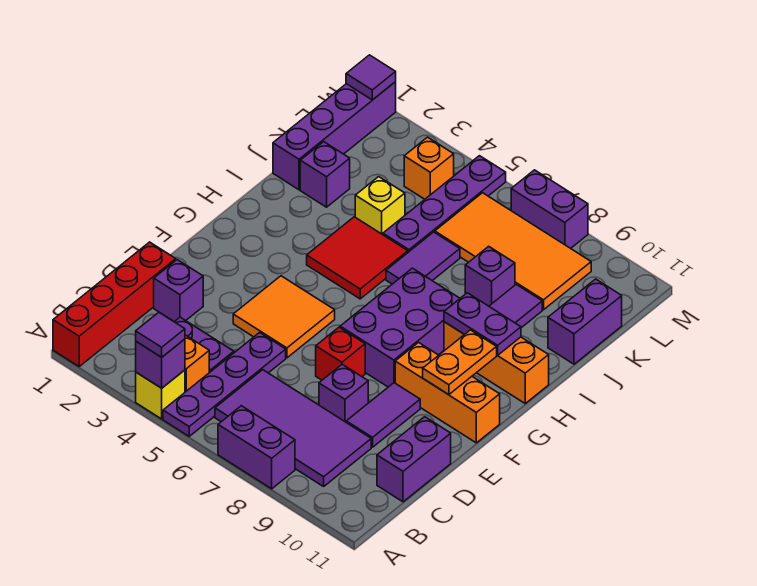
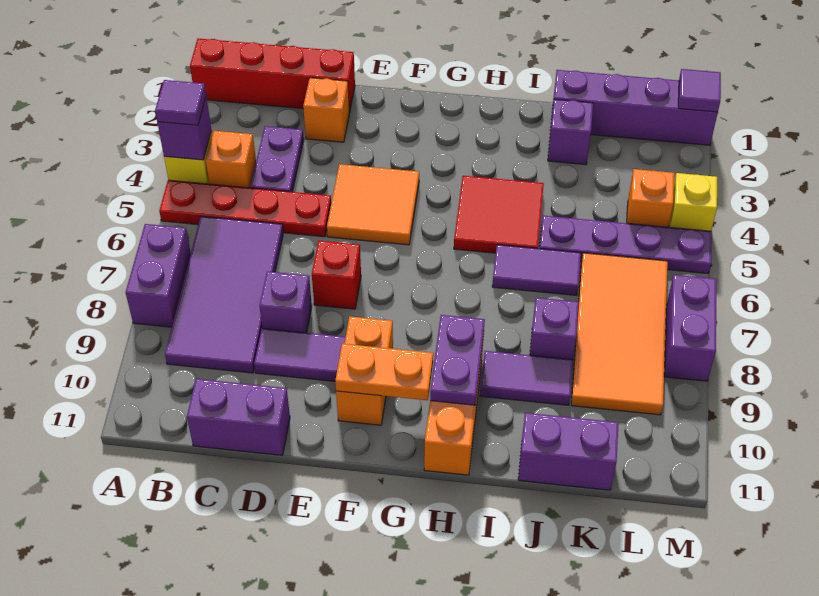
purple 1x4 plate [163,333,286,436] -> red 1x4 plate [159,180,331,237]
purple 1x1 brick [154,260,203,322] -> orange 1x1 brick [303,78,349,142]
purple 2x3 brick [340,268,460,387] -> none
orange 1x3 brick [395,343,500,443] -> orange 1x2 brick [336,317,393,425]
yellow 1x1 brick [355,177,405,235] -> yellow 1x1 brick moved to [669,173,717,231]

